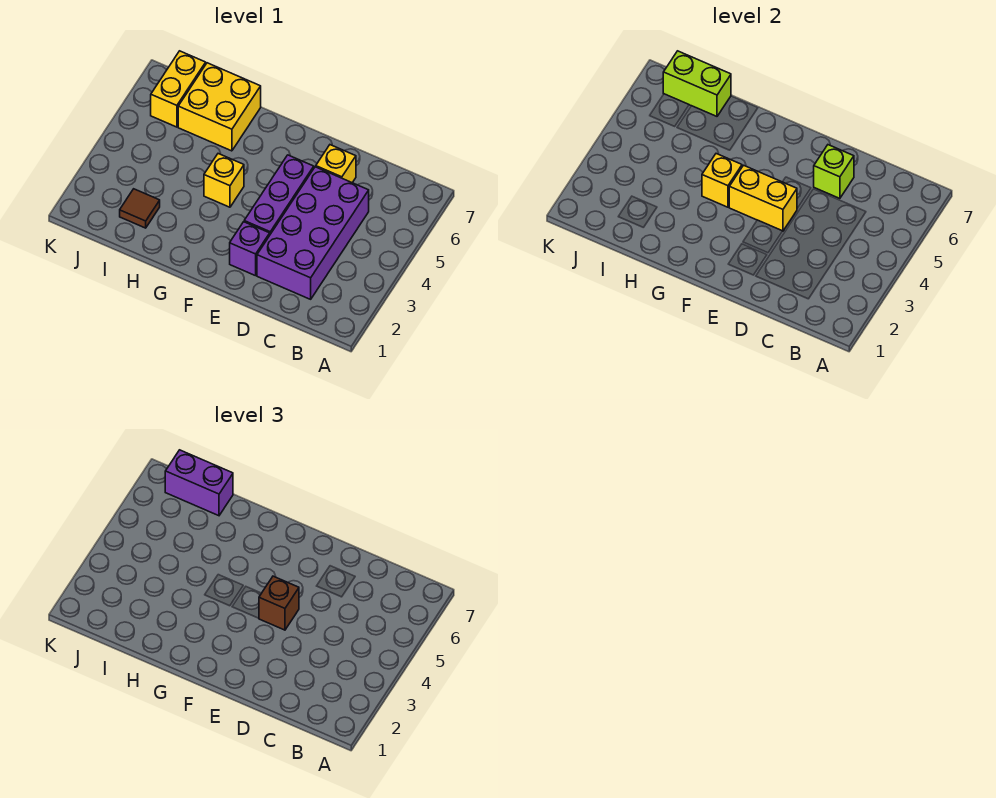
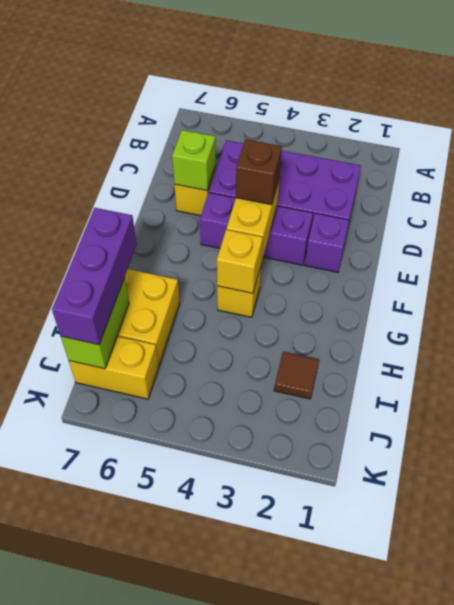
purple 1x2 brick [165,450,233,516] -> purple 1x3 brick [52,208,137,345]

